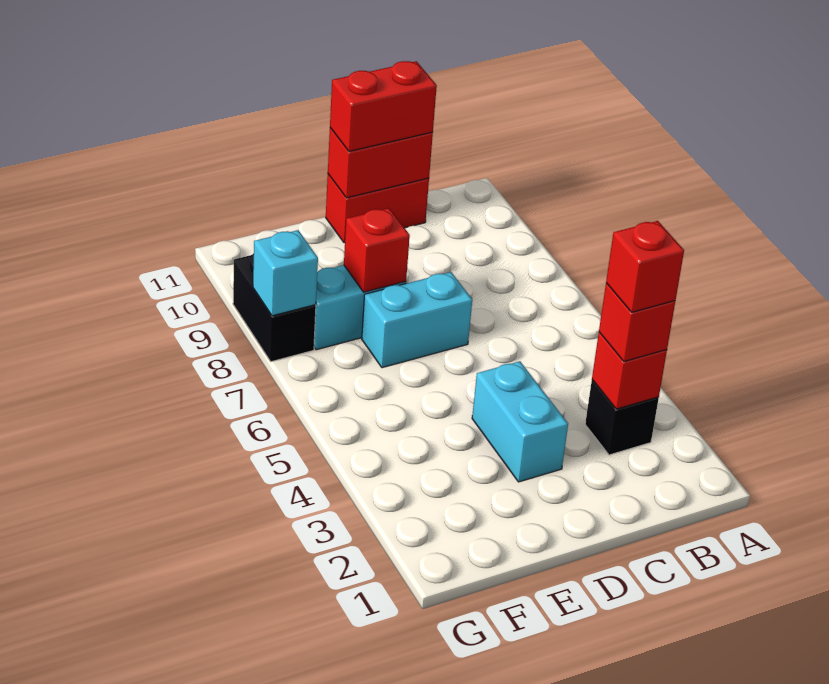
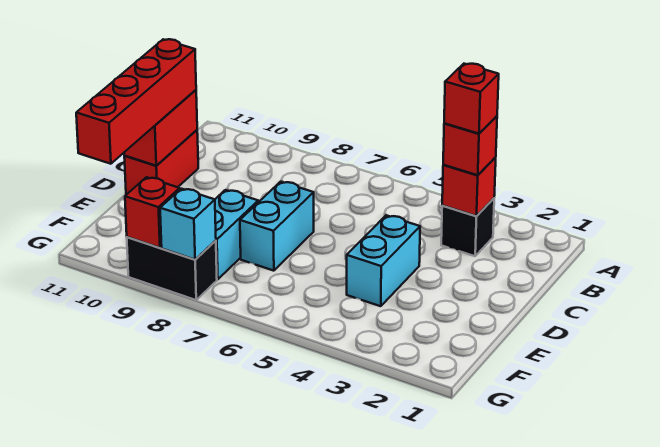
red 1x2 brick [330,61,437,151] -> red 1x4 brick [76,39,196,164]
cyan 1x2 brick [472,361,568,482] -> cyan 1x2 brick turned to [347,215,420,306]
red 1x1 brick [344,208,410,292] -> red 1x1 brick moved to [125,177,180,248]

